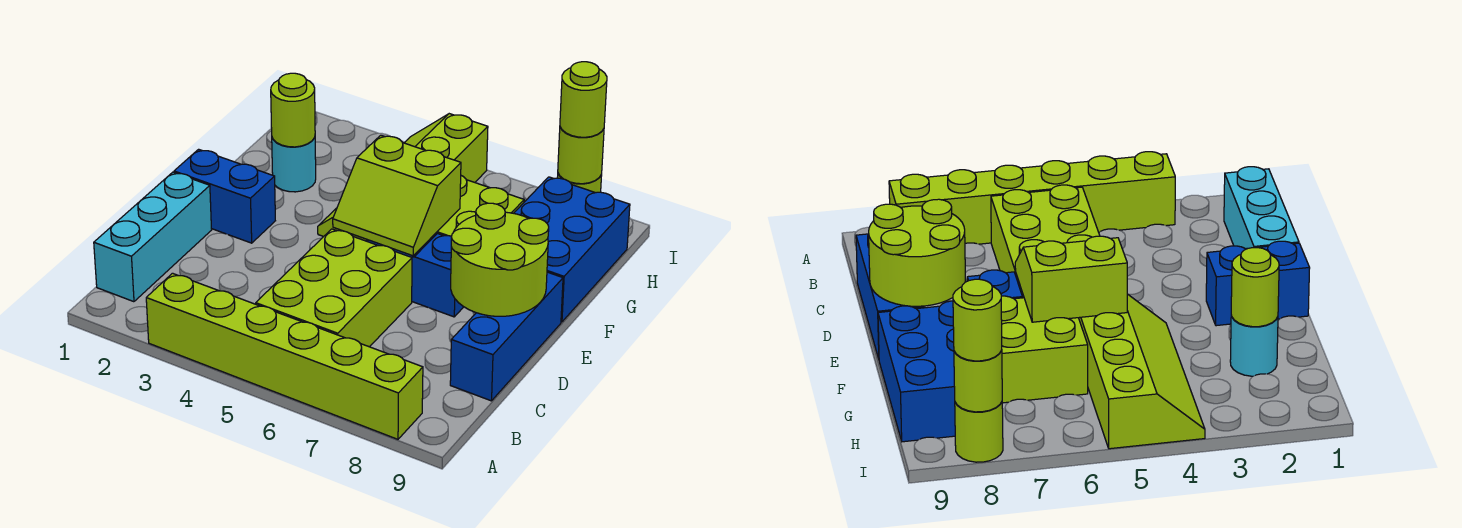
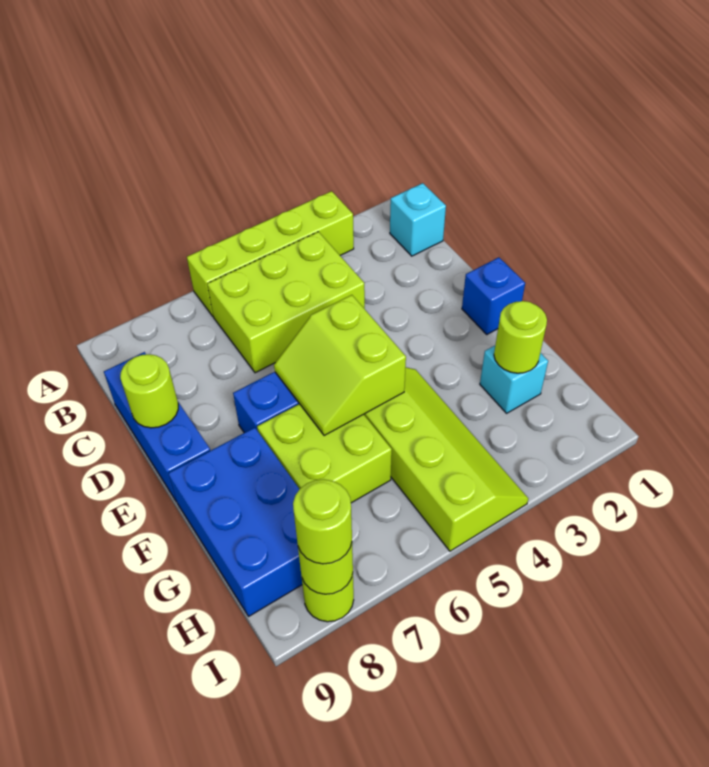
lime 1x6 brick [146,273,423,439] -> lime 1x4 brick [187,191,354,316]
cyan 1x3 brick [94,172,212,302] -> cyan 1x1 brick [390,183,446,256]
lime 2x3 brick [256,229,412,347] -> lime 2x3 brick turned to [207,232,365,373]
lime 2x2 round brick [451,203,549,316] -> lime 1x1 round brick [120,354,178,428]
blue 1x2 brick [174,149,275,243] -> blue 1x1 brick [462,257,525,334]
lime 2x2 slope [333,135,461,256] -> lime 2x2 slope turned to [274,295,406,436]
cyan 1x1 round brick [272,138,316,192] -> cyan 1x1 brick [480,346,548,413]

